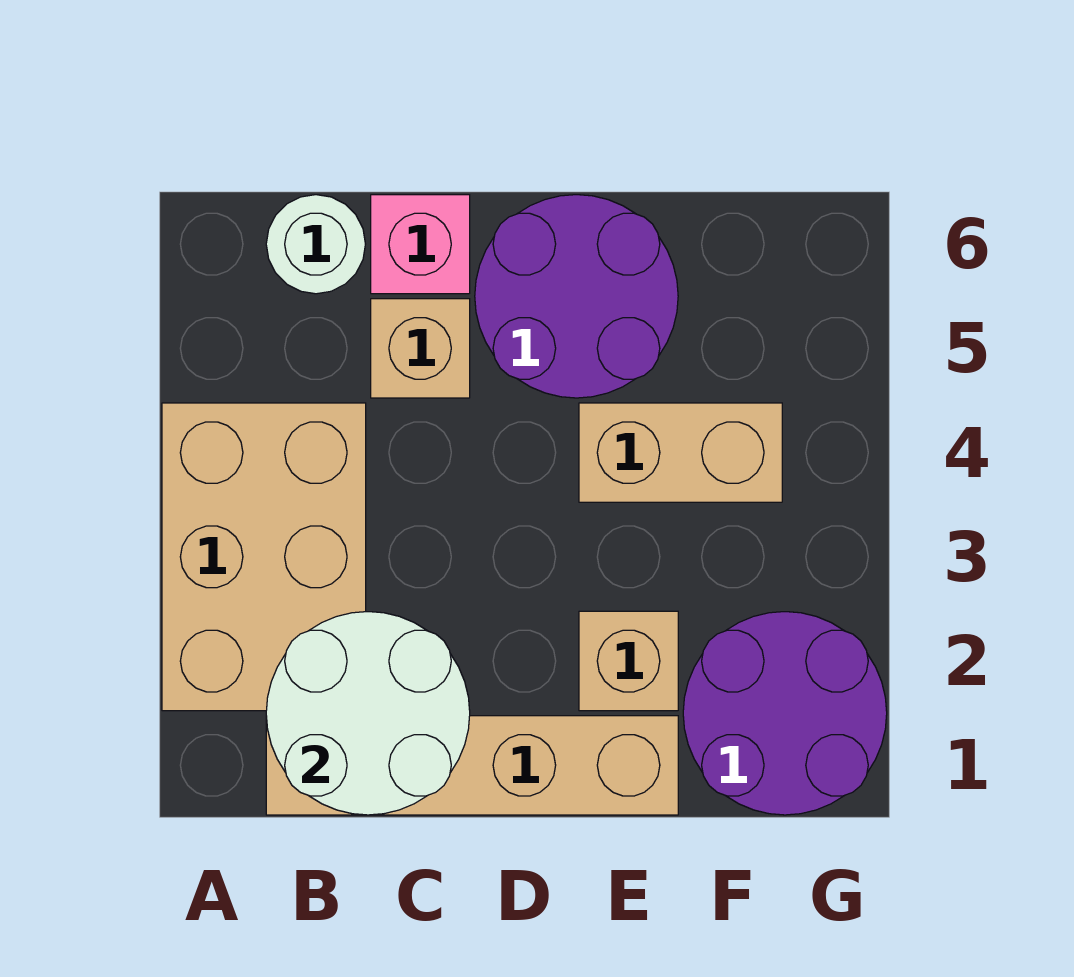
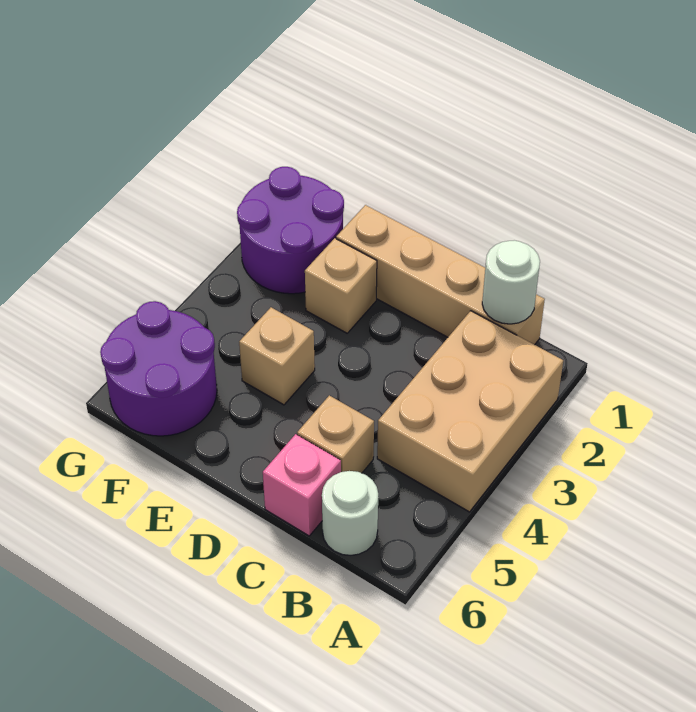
white 2x2 round brick [266,612,470,815] -> white 1x1 round brick [482,240,540,324]
purple 2x2 round brick [475,195,678,398] -> purple 2x2 round brick moved to [100,301,217,436]
tan 1x2 brick [579,403,782,502] -> tan 1x1 brick [239,307,315,405]

